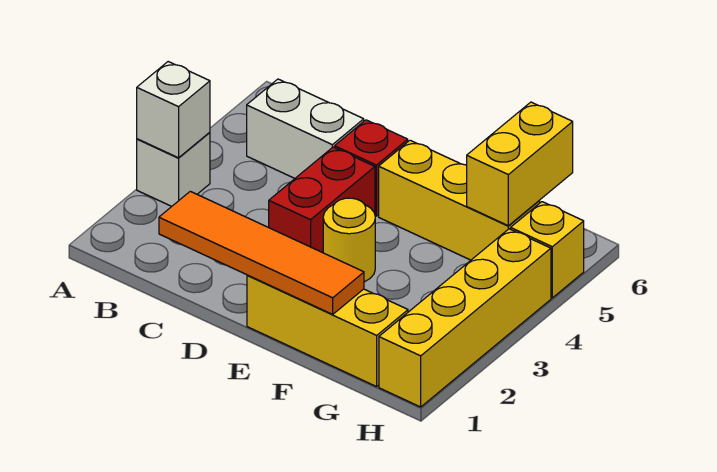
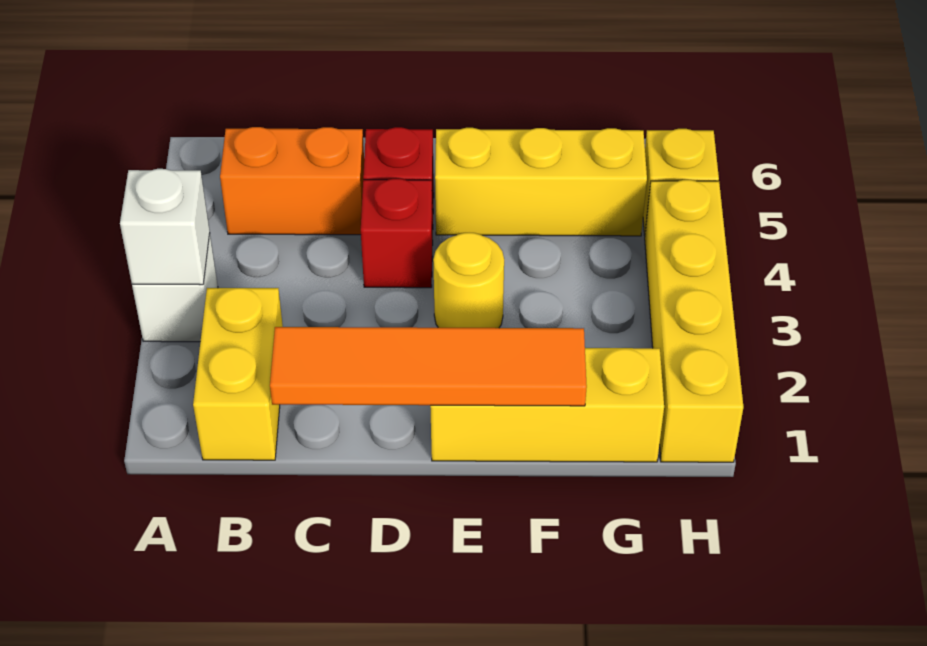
white 1x2 brick [247,79,364,178] -> orange 1x2 brick [220,127,364,235]
red 1x2 brick [269,147,375,253] -> red 1x1 brick [361,179,433,288]
yellow 1x2 brick [467,102,573,226] -> yellow 1x2 brick moved to [193,288,283,460]

